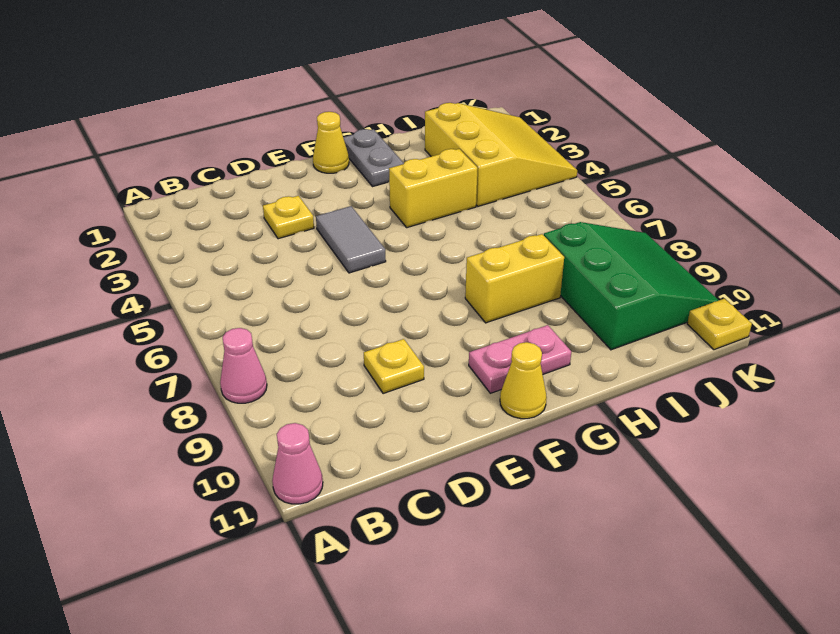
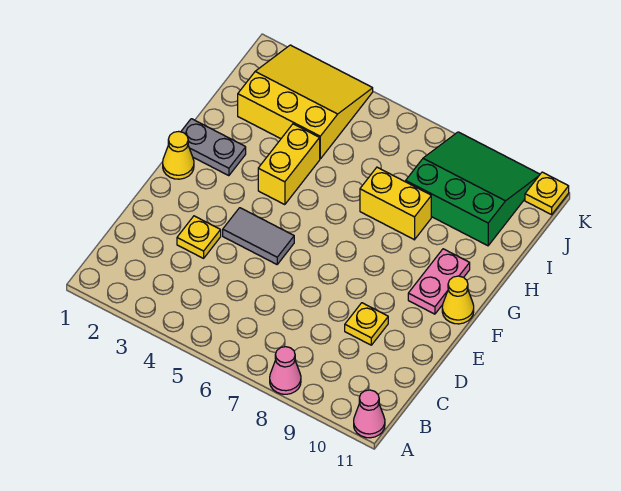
yellow 1x2 brick [465,234,564,323] -> yellow 1x2 brick turned to [360,167,431,240]

